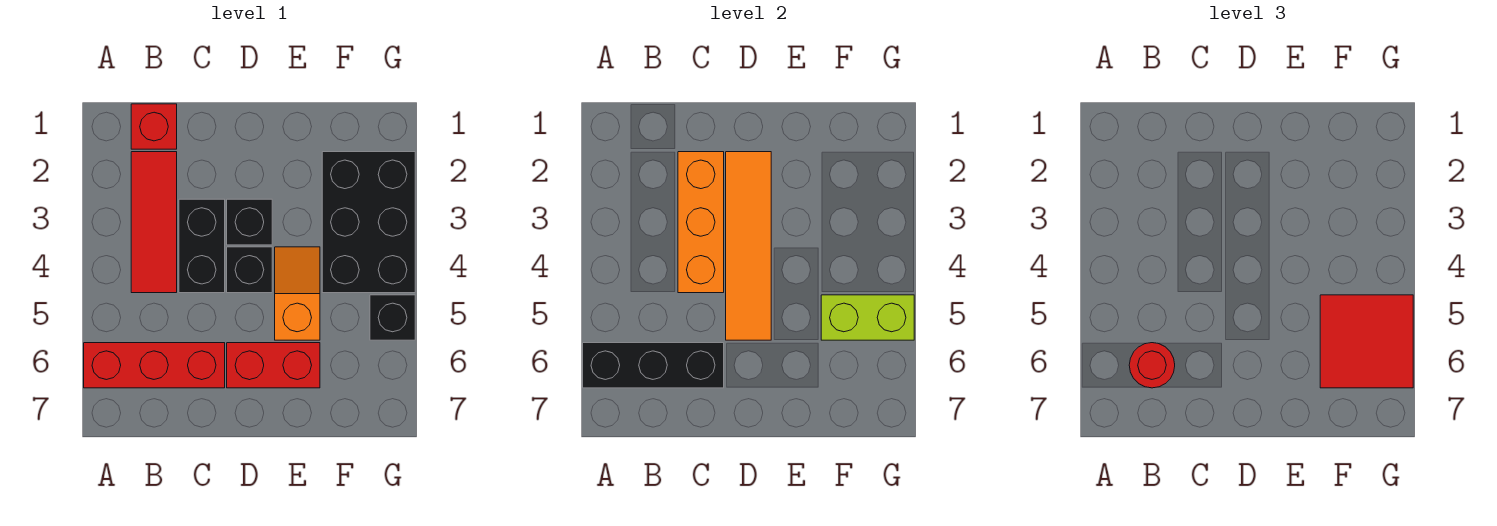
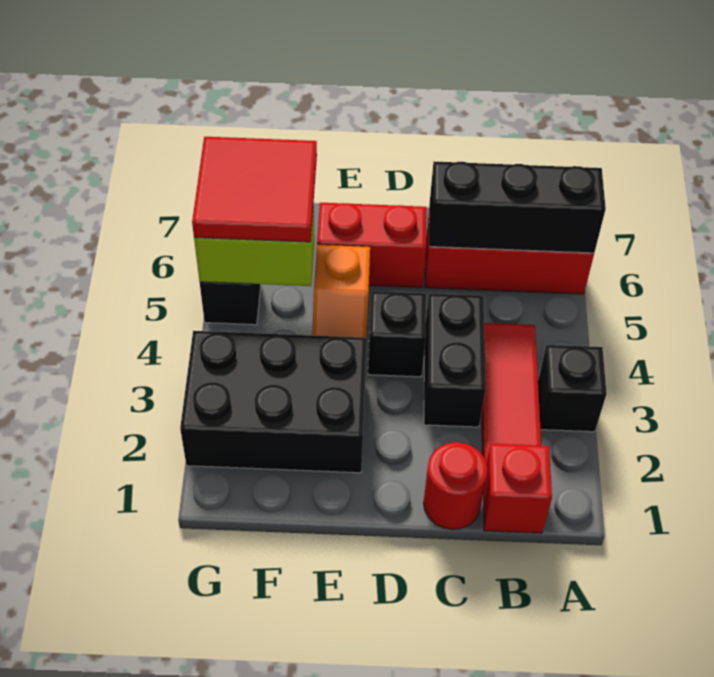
red 1x1 round brick [1129,343,1175,388] -> red 1x1 round brick moved to [423,442,488,530]
orange 1x3 brick [678,152,724,293] -> none
orange 1x4 tile [726,152,771,340] -> none
black 1x1 brick [227,199,272,245] -> black 1x1 brick moved to [538,345,607,432]
black 2x3 brick [322,152,415,293] -> black 2x3 brick turned to [180,331,367,473]

